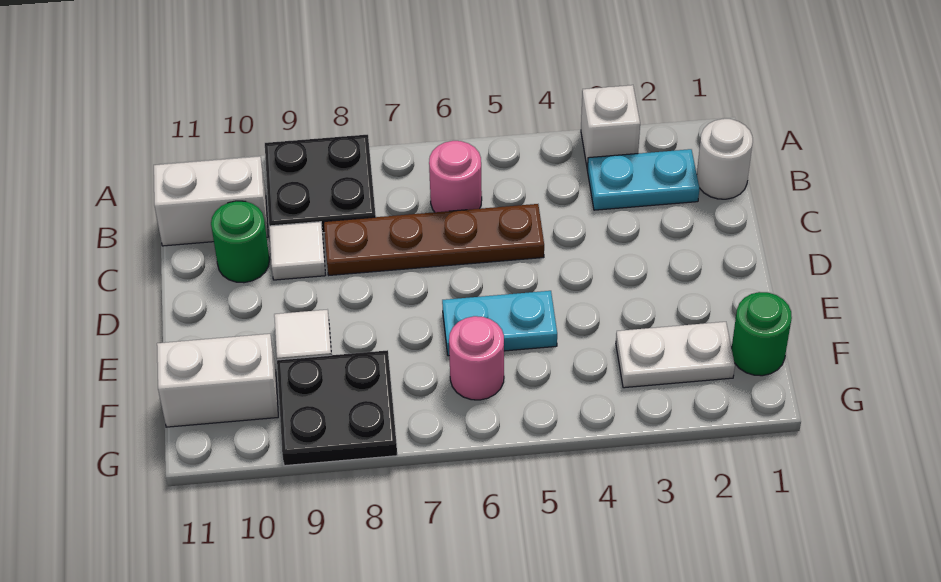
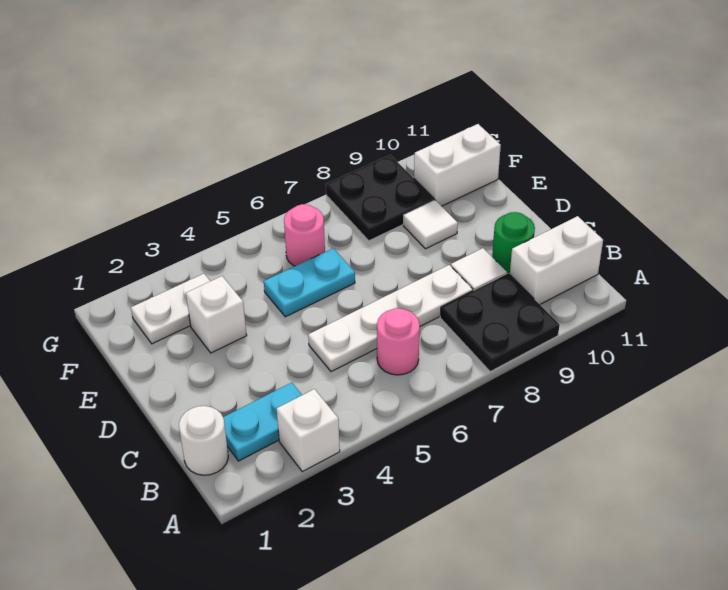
brown 1x4 plate [324,204,544,275] -> white 1x4 plate [308,265,473,372]
none -> white 1x1 brick [186,276,247,353]
green 1x1 round brick [732,292,792,376] -> none

